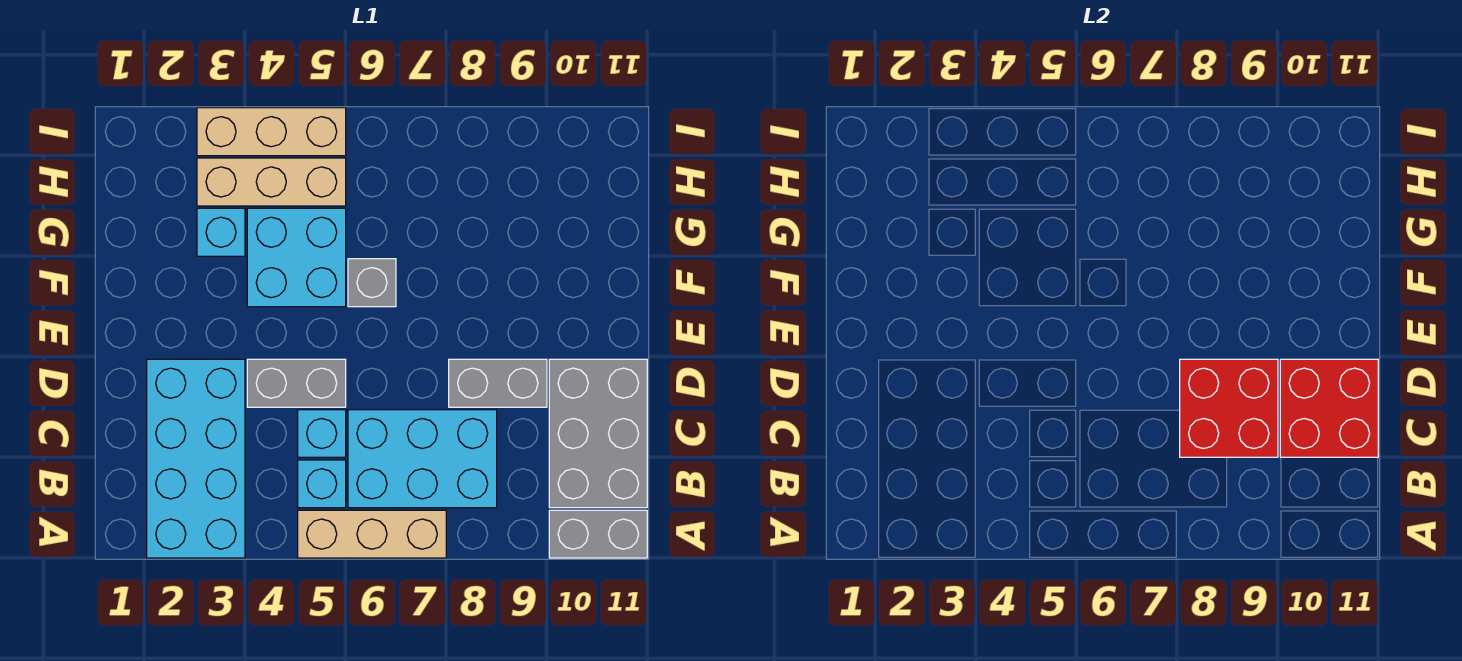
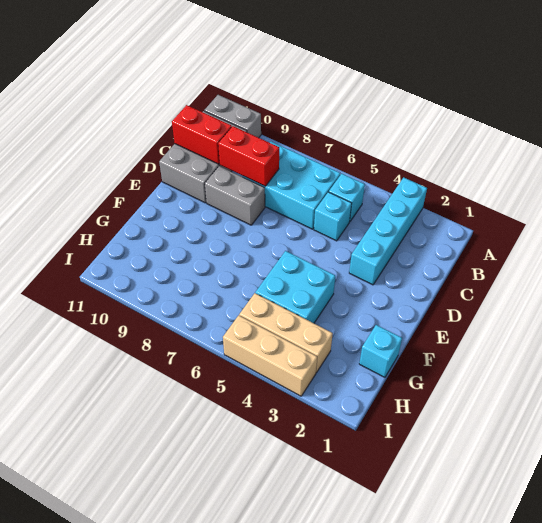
cyan 2x4 brick [147,359,245,558] -> cyan 1x4 brick [349,177,427,285]
tan 1x3 brick [298,510,446,558] -> none
red 2x2 brick [1180,359,1278,457] -> red 1x2 brick [218,126,279,186]
red 2x2 brick [1280,359,1378,457] -> red 1x2 brick [172,105,232,164]
grey 1x2 brick [247,359,346,407] -> none
grey 1x1 brick [348,259,396,307] -> none
cyan 1x1 brick [197,208,245,256] -> cyan 1x1 brick moved to [359,325,402,377]

